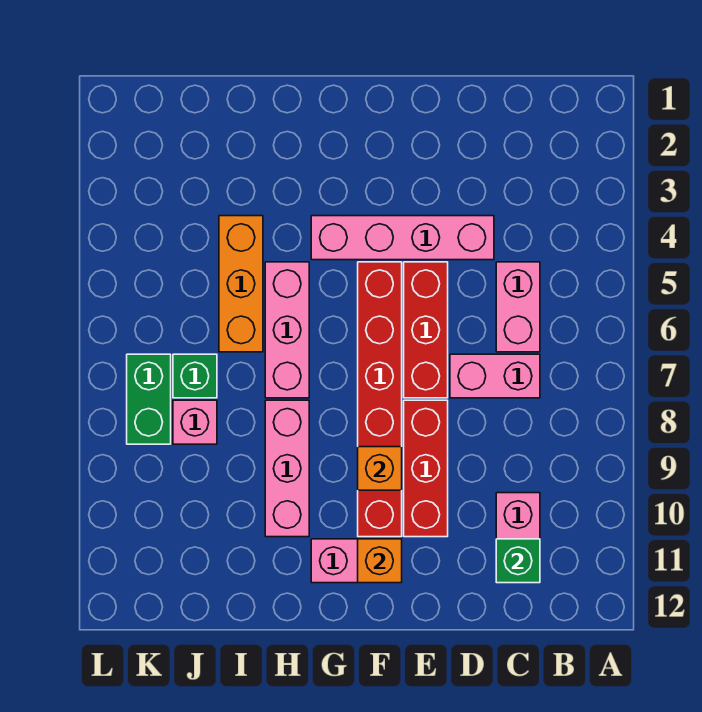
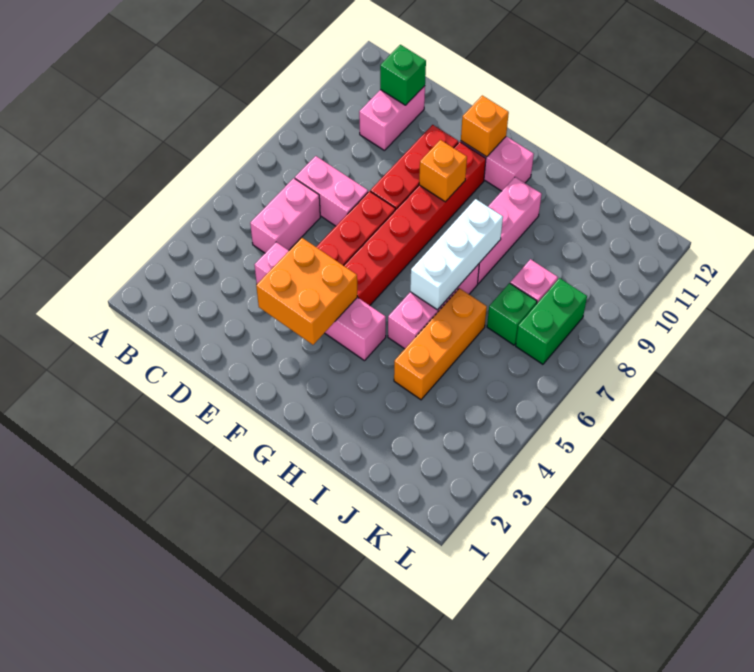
none -> orange 2x2 brick [256,238,357,345]
none -> white 1x3 brick [410,199,503,310]

